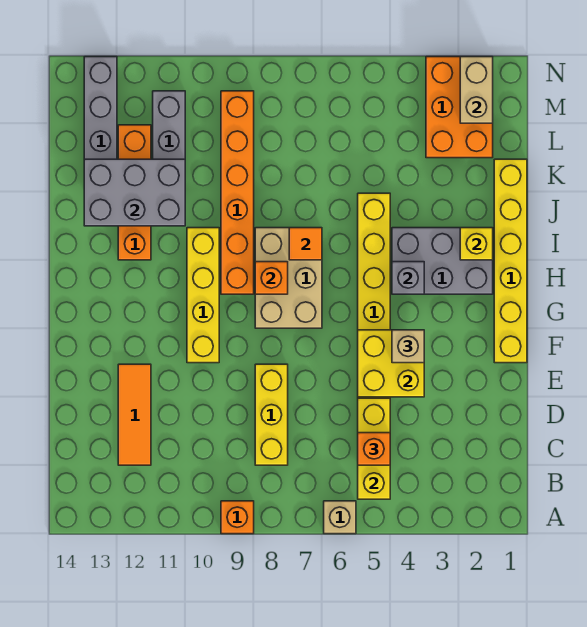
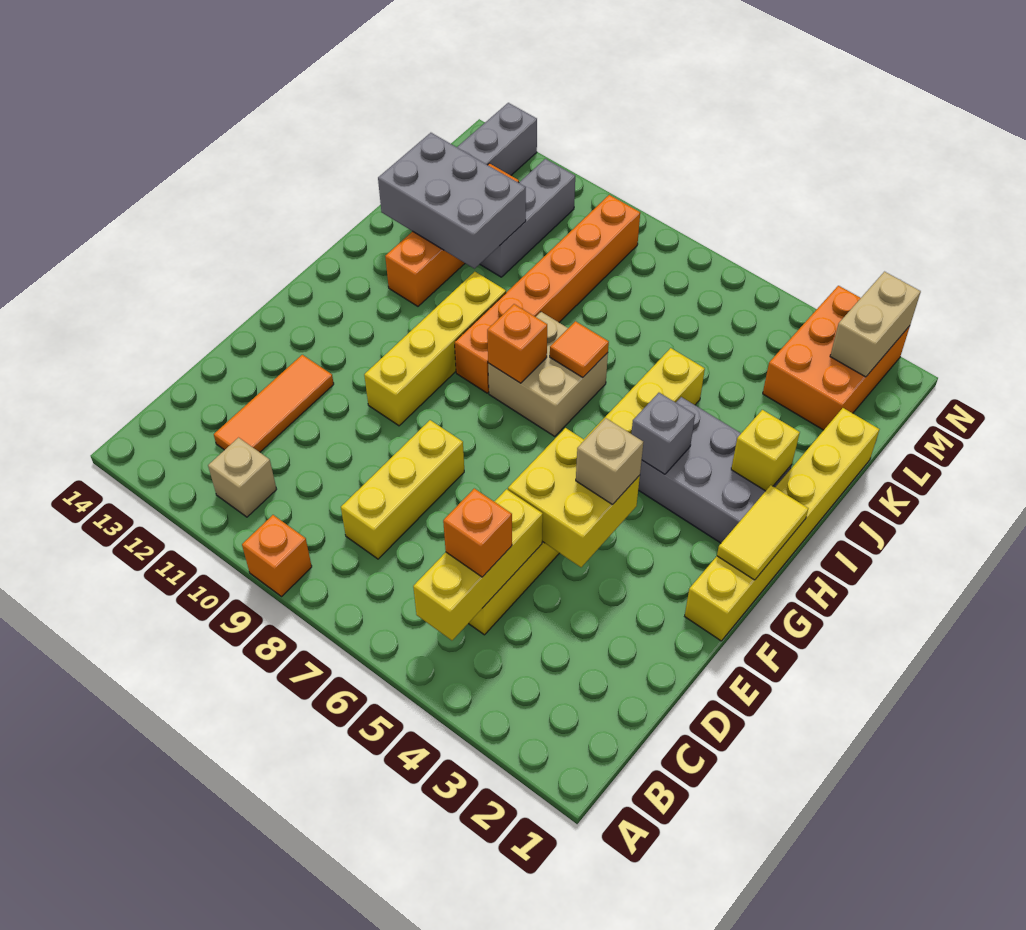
tan 1x1 brick [324,501,356,534] -> tan 1x1 brick moved to [208,438,277,517]
none -> yellow 1x2 tile [717,485,808,580]
tan 2x3 brick [255,228,322,328] -> tan 2x2 brick [488,312,608,437]

